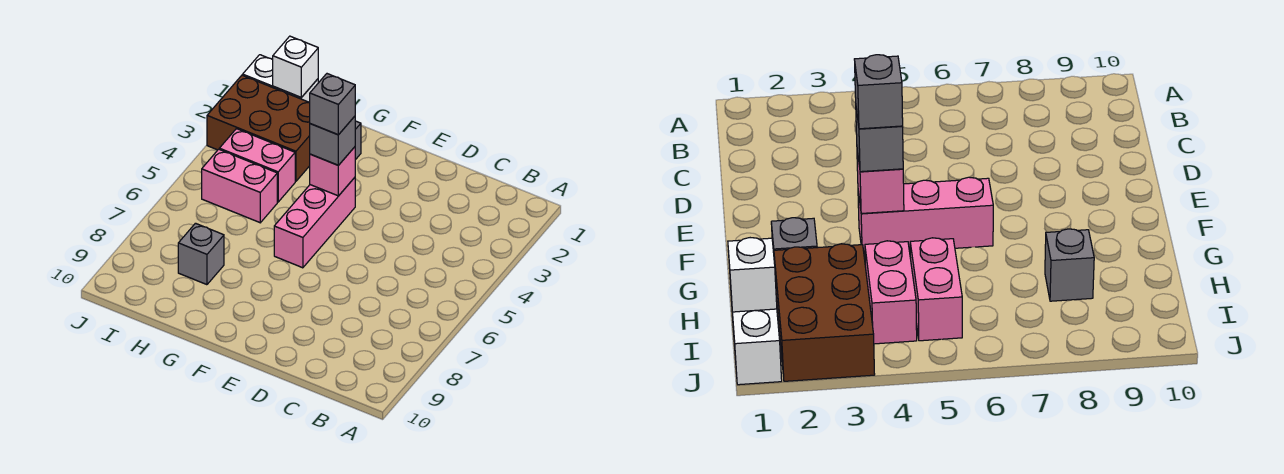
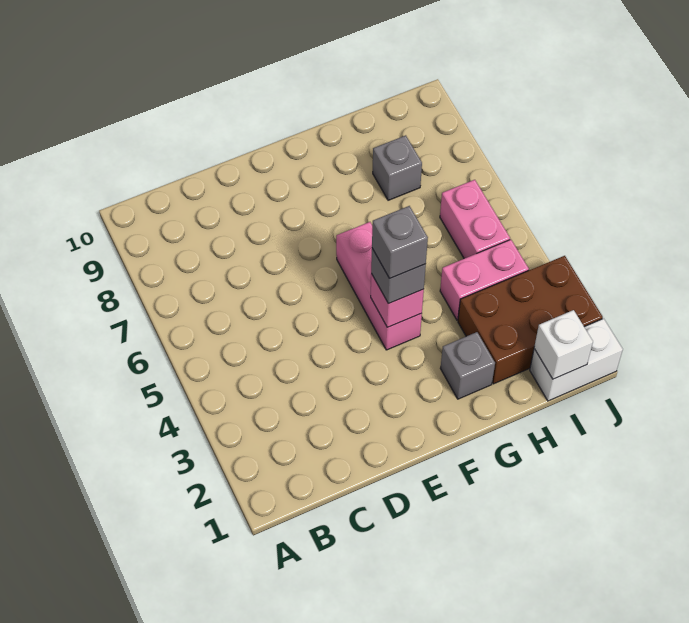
pink 1x2 brick [202,149,277,223] -> pink 1x2 brick turned to [440,180,510,259]

